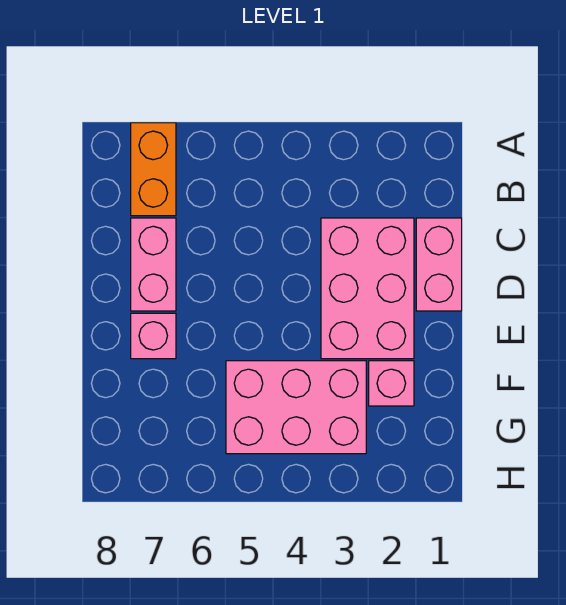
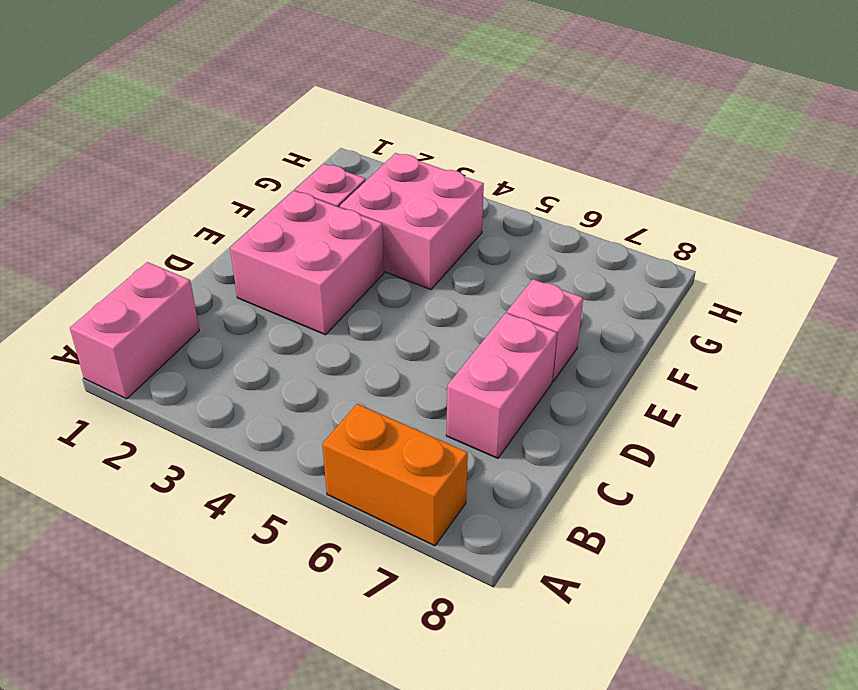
orange 1x2 brick [131,123,176,216] -> orange 1x2 brick turned to [322,404,468,546]
pink 1x2 brick [416,218,462,311] -> pink 1x2 brick moved to [70,262,199,399]
pink 2x3 brick [321,218,414,359] -> pink 2x2 brick [230,191,384,335]
pink 2x3 brick [226,361,366,454] -> pink 2x2 brick [340,153,484,289]

